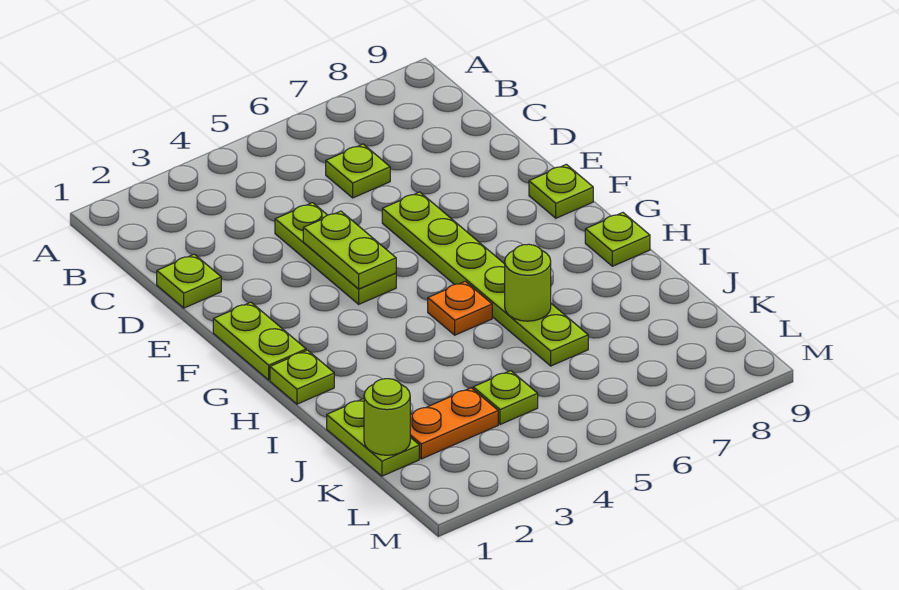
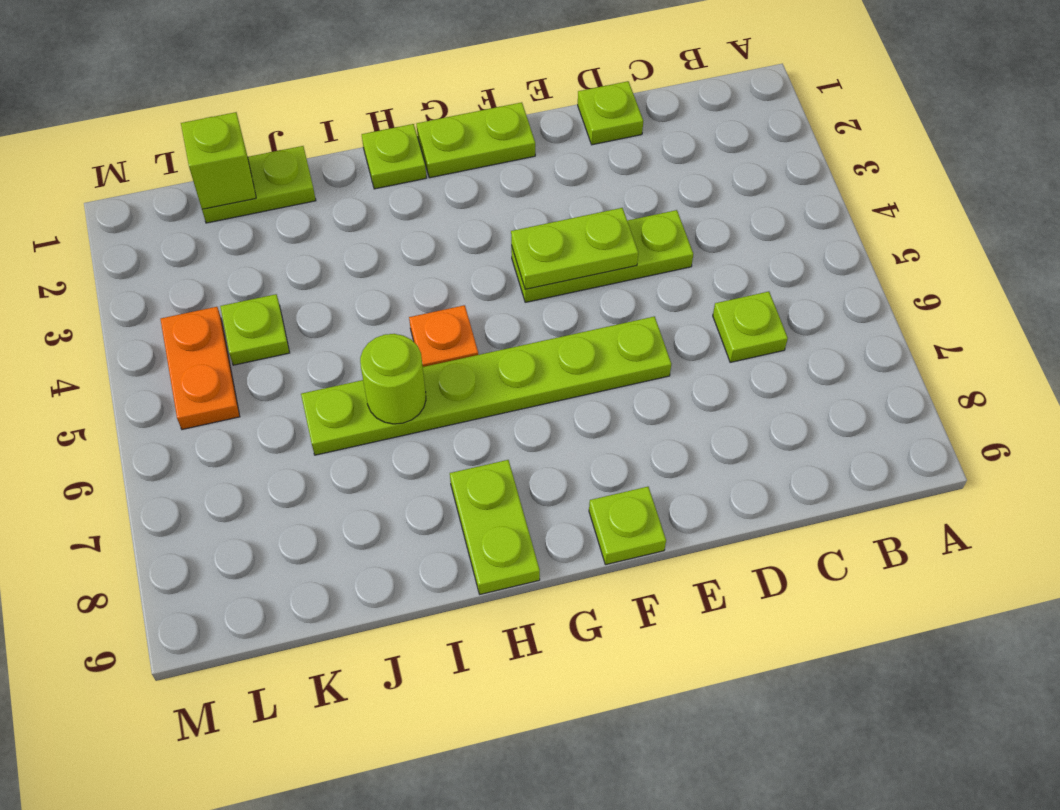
lime 1x1 plate [585,213,650,266] -> lime 1x2 plate [450,460,540,594]
lime 1x1 round brick [364,379,410,455] -> lime 1x1 brick [181,112,256,209]
orange 1x2 plate [410,388,498,459] -> orange 1x2 plate moved to [161,307,240,430]

